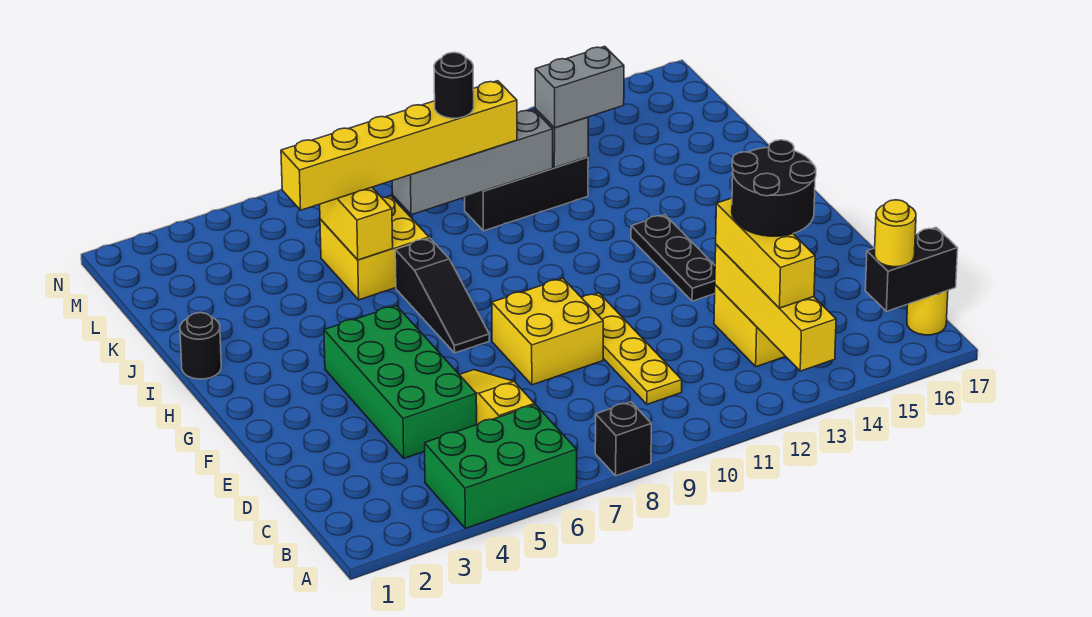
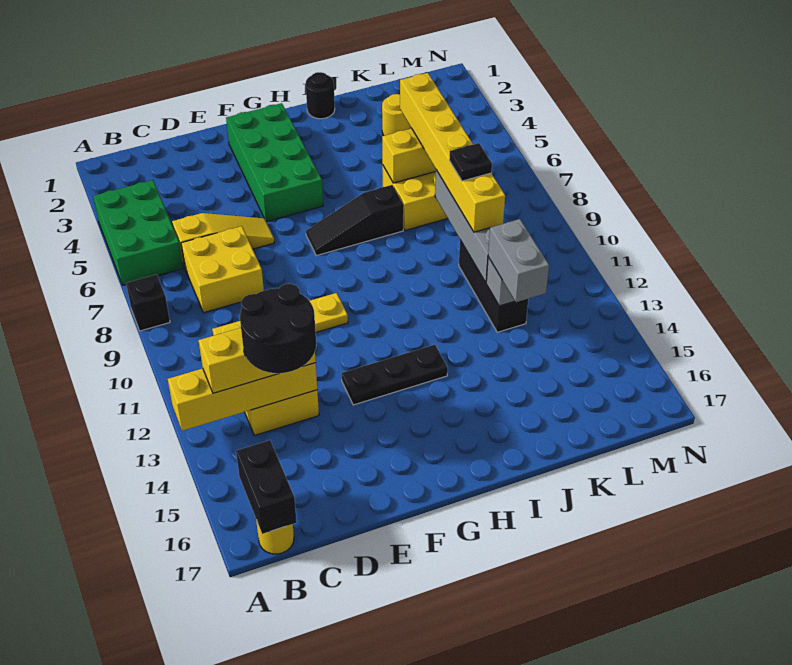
yellow 1x1 round brick [874,200,916,267] -> yellow 1x1 round brick moved to [382,94,410,136]
green 2x4 brick [324,306,477,458] -> green 2x4 brick turned to [226,103,323,222]
yellow 2x2 brick [492,278,603,385] -> yellow 2x2 brick moved to [181,226,264,313]
black 1x1 round brick [434,52,474,118] -> black 1x1 plate [449,143,492,181]

